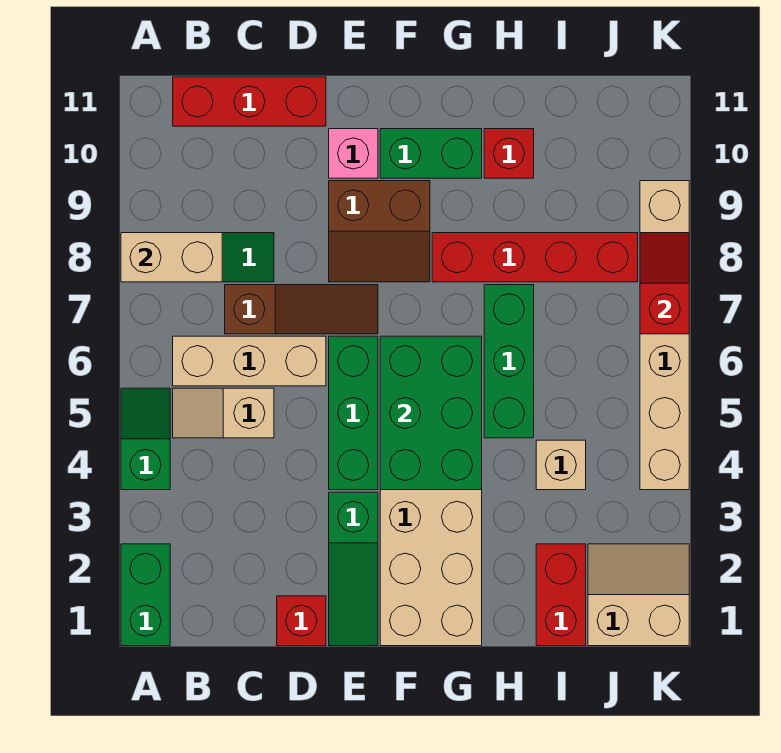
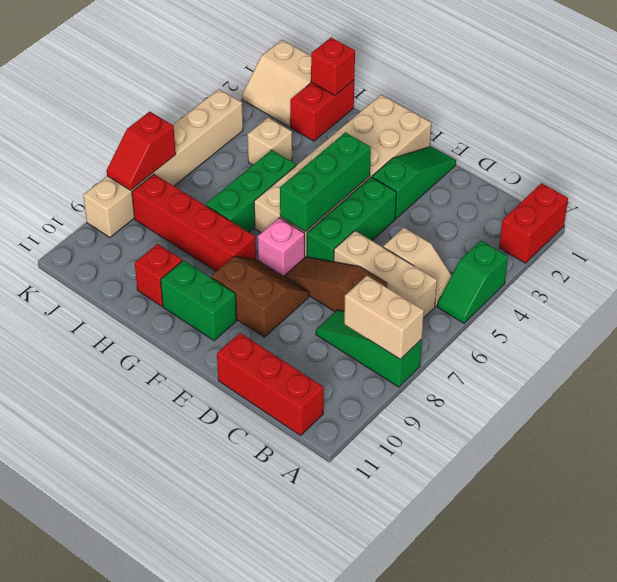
green 1x2 brick [121,544,170,646] -> red 1x2 brick [499,183,568,263]
red 1x1 brick [277,596,326,646] -> red 1x1 brick moved to [311,38,355,95]
pink 1x1 brick [329,129,378,178] -> pink 1x1 brick moved to [258,218,305,277]
green 2x3 brick [380,336,482,490] -> green 1x3 brick [280,132,371,232]

